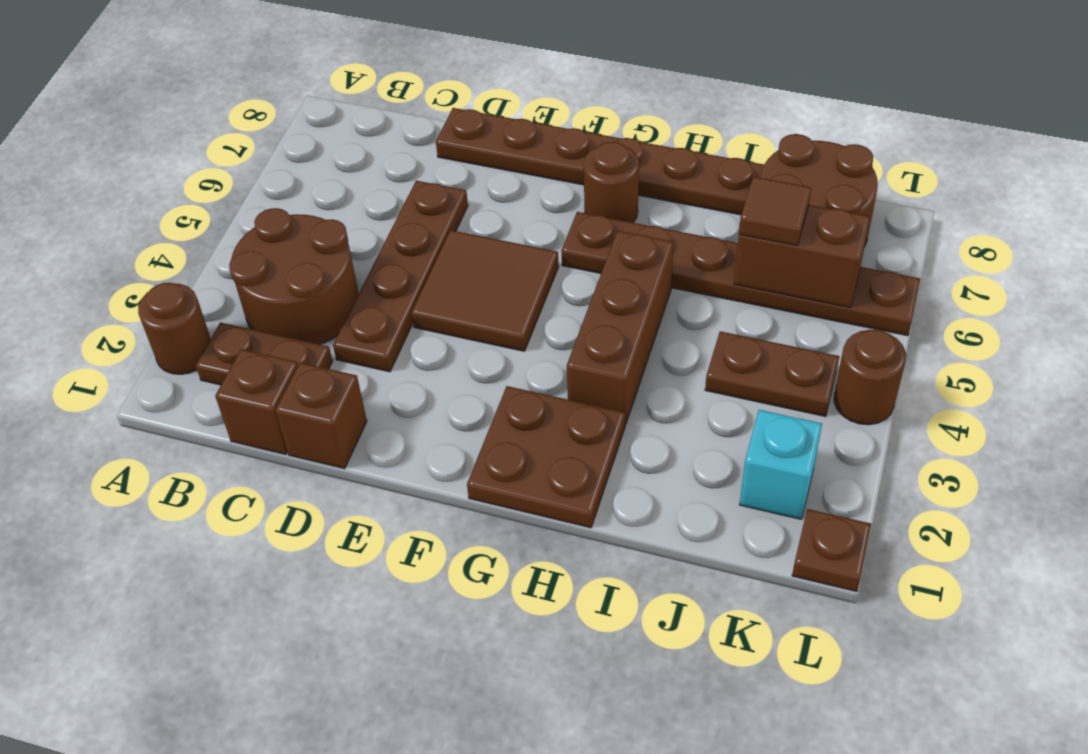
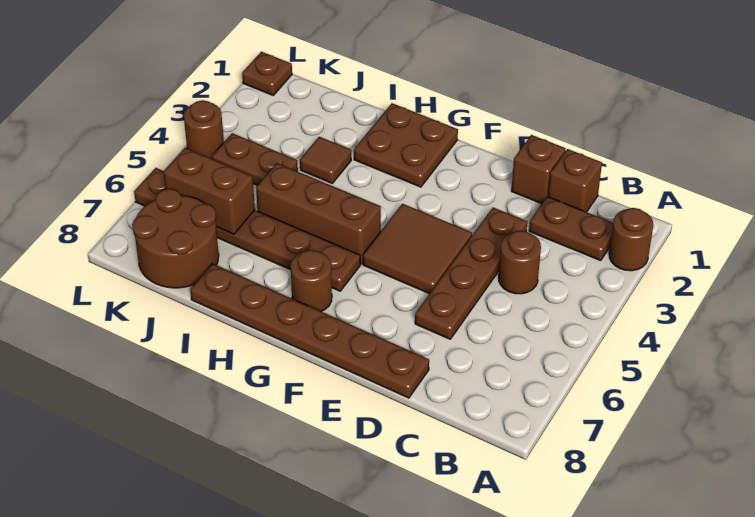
brown 2x2 round brick [229,208,359,344] -> brown 1x1 round brick [499,231,541,294]
brown 1x3 brick [567,231,673,425] -> brown 1x3 brick turned to [256,163,381,264]
brown 1x1 tile [739,177,811,246] -> brown 1x1 tile moved to [300,137,351,183]
cyan 1x1 brick [740,410,822,519] -> none

